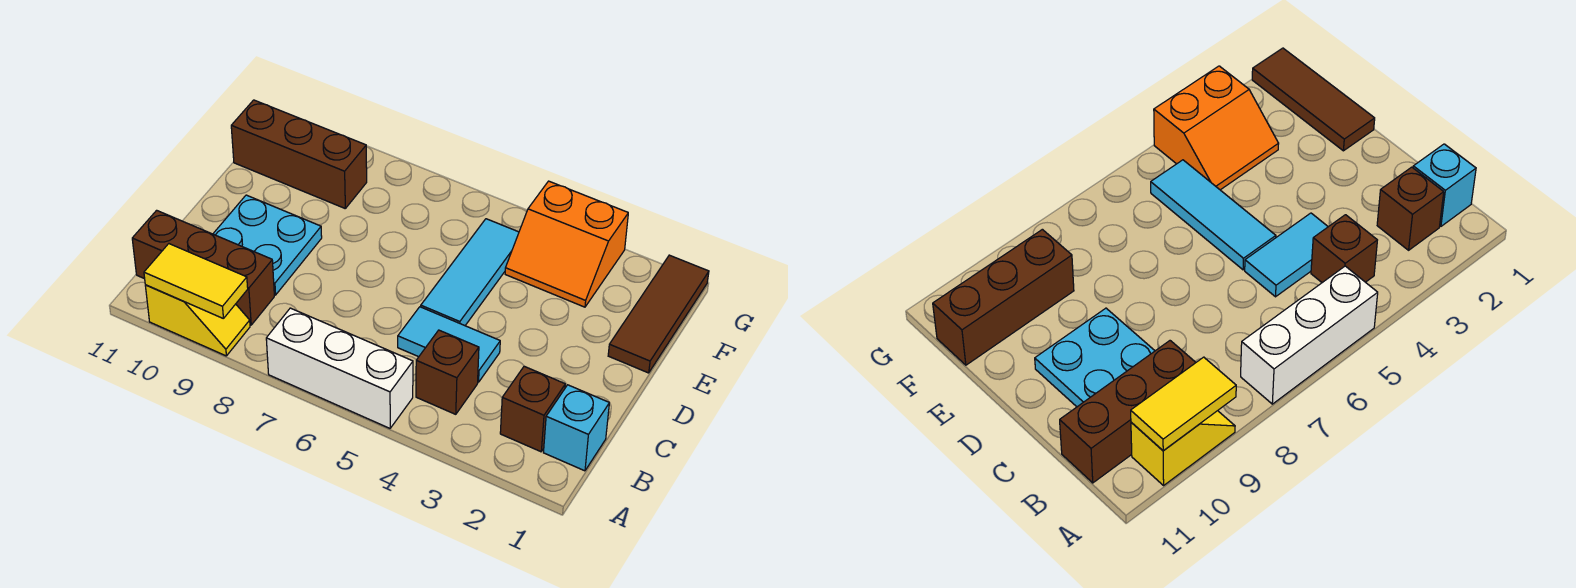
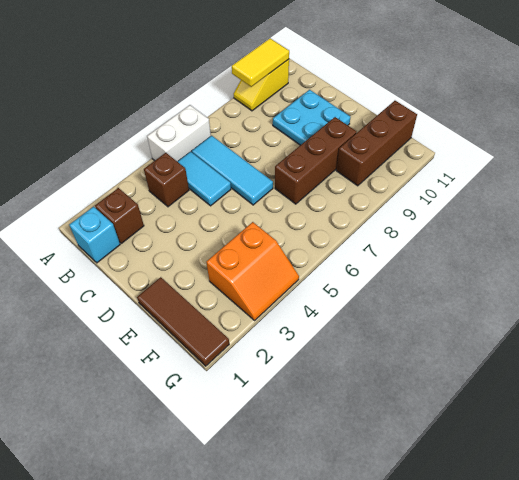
white 1x3 brick [266,308,413,428] -> white 1x2 brick [147,105,211,161]
brown 1x3 brick [132,210,274,325] -> brown 1x3 brick moved to [275,117,357,204]
cyan 1x2 tile [398,307,500,382] -> cyan 1x2 tile turned to [177,152,231,206]
cyan 1x3 tile [421,219,519,326] -> cyan 1x3 tile moved to [192,136,273,205]
orange 2x2 slope [505,181,628,307] -> orange 2x2 slope turned to [206,222,299,320]

